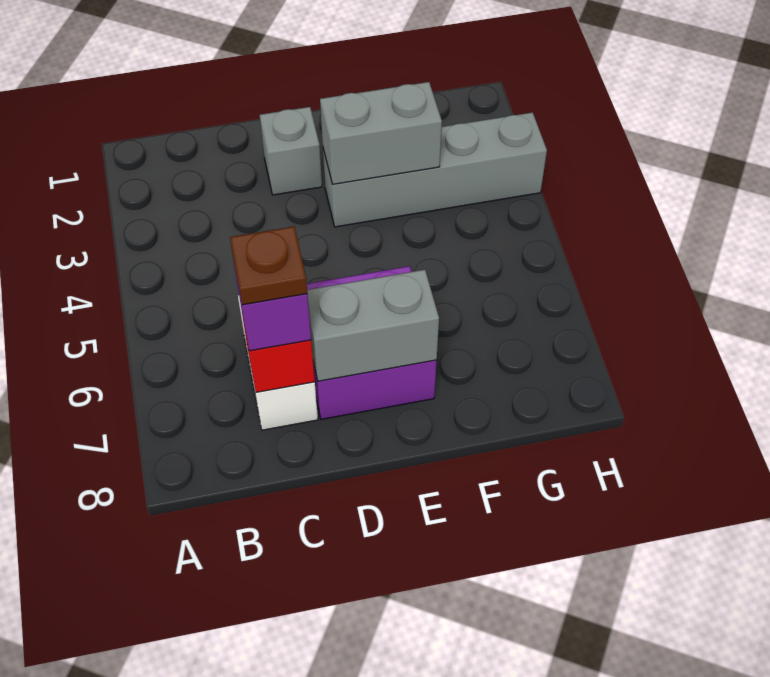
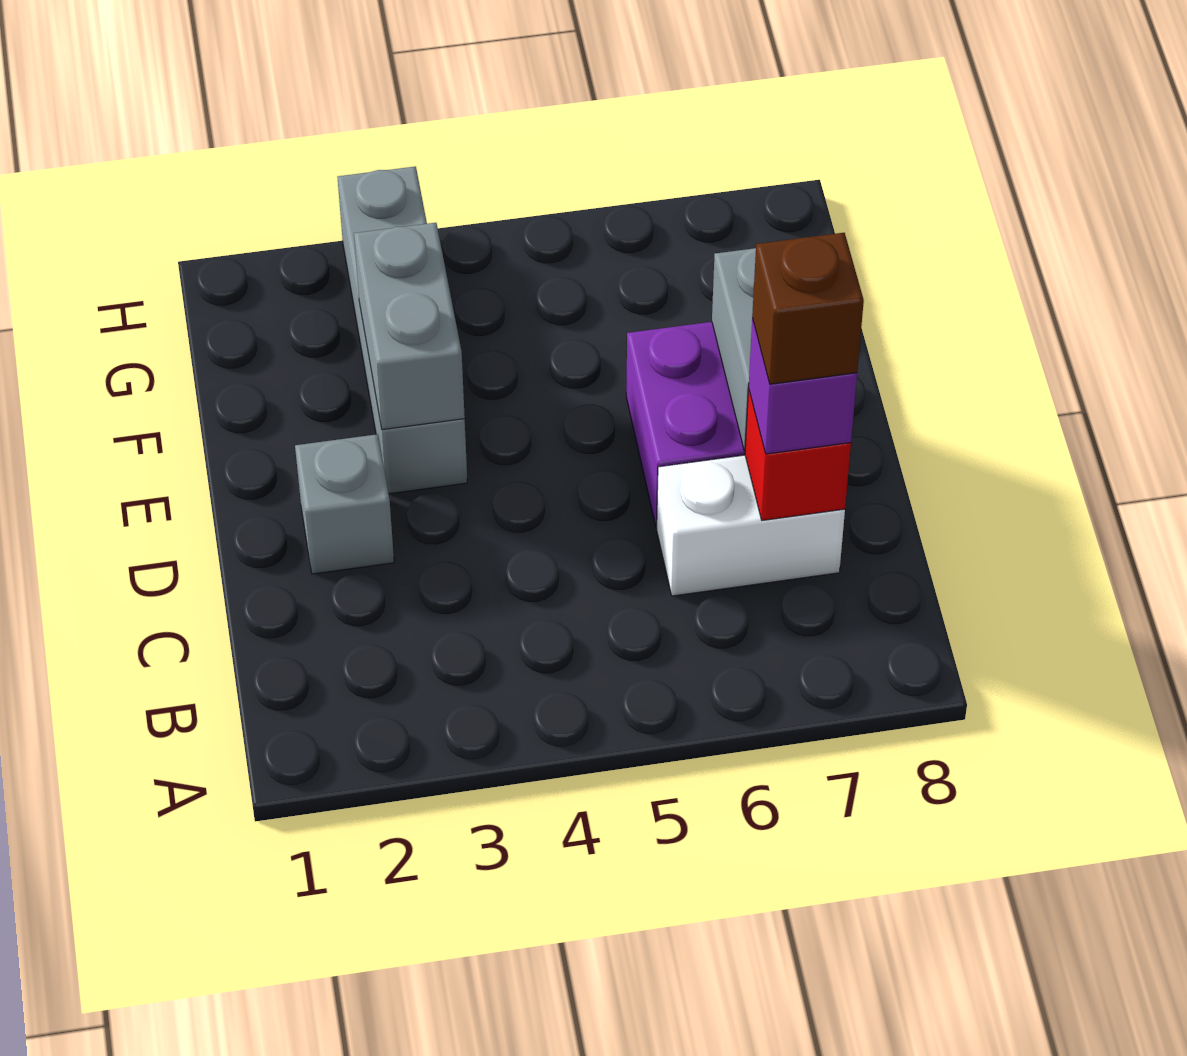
brown 1x1 plate [230,227,307,305] -> brown 1x1 brick [752,233,864,384]

